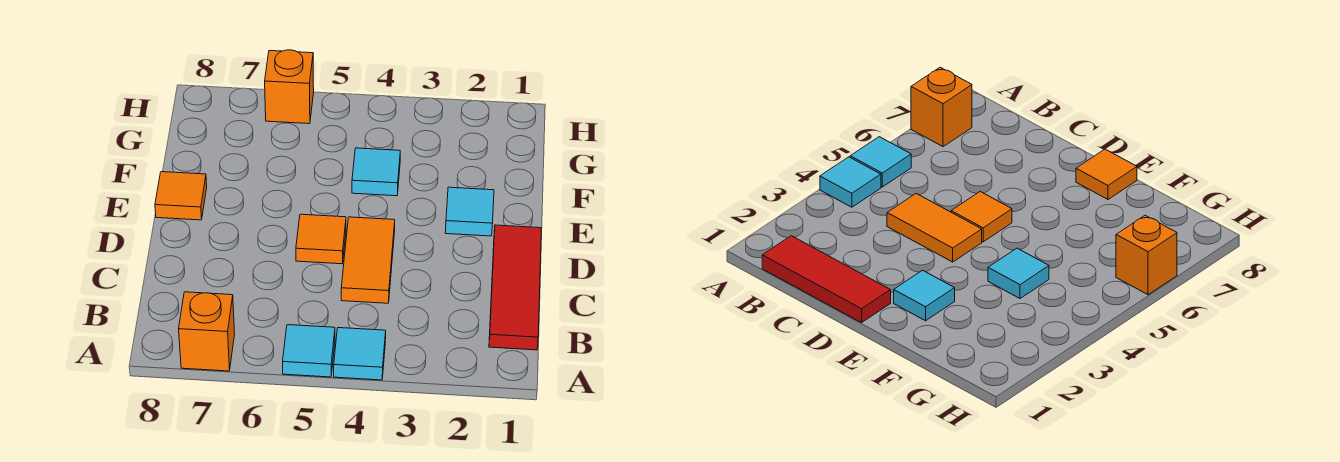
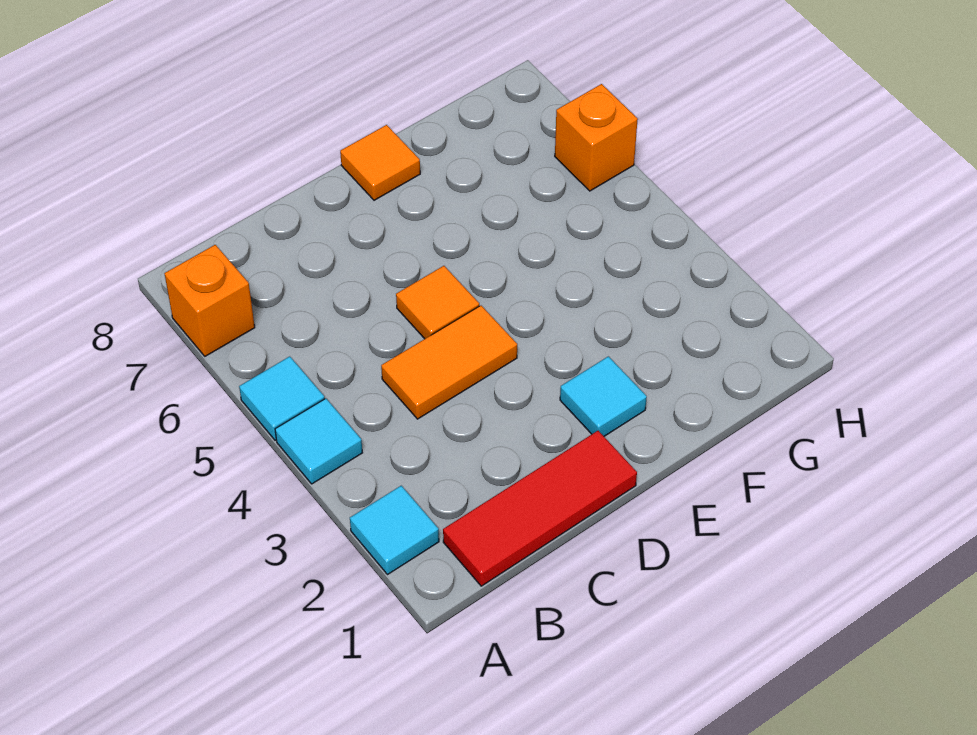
cyan 1x1 tile [352,148,400,196] -> cyan 1x1 tile moved to [350,486,439,575]

